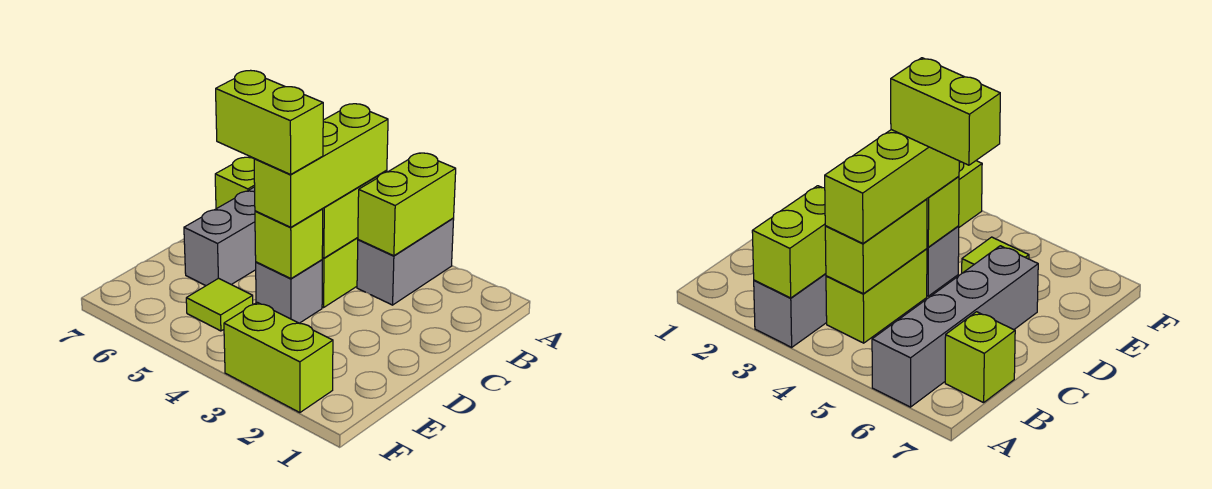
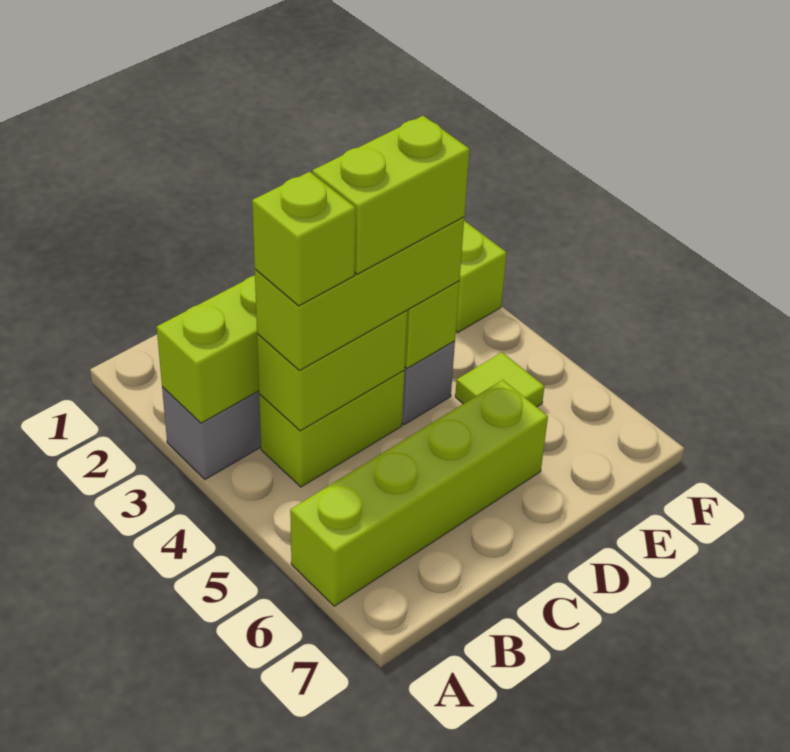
grey 1x4 brick [184,187,256,286] -> lime 1x4 brick [290,380,548,606]
lime 1x1 brick [215,157,255,209] -> lime 1x1 brick moved to [252,172,356,306]
lime 1x2 brick [216,70,323,174] -> lime 1x2 brick turned to [312,116,469,274]

